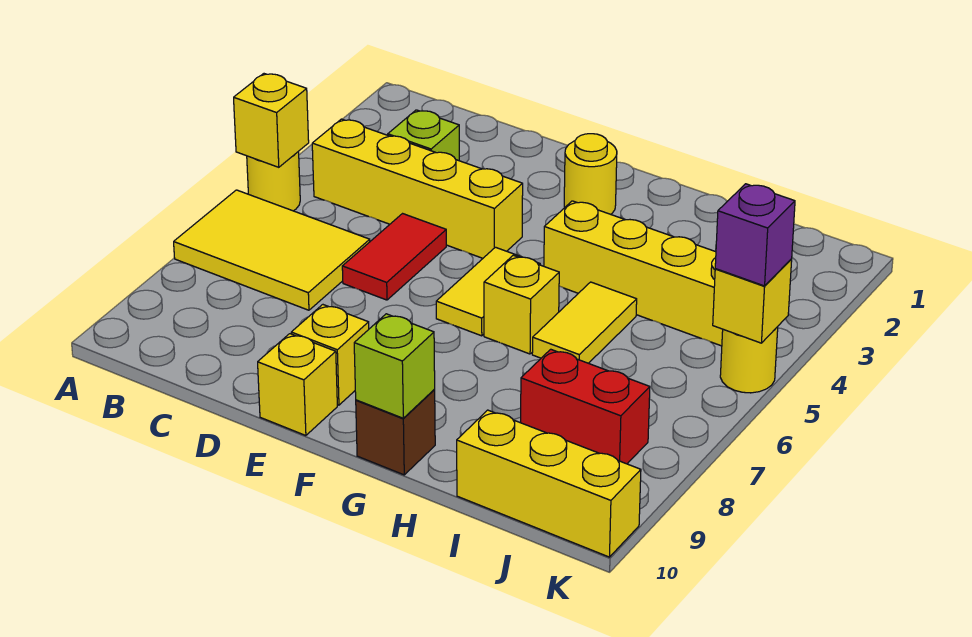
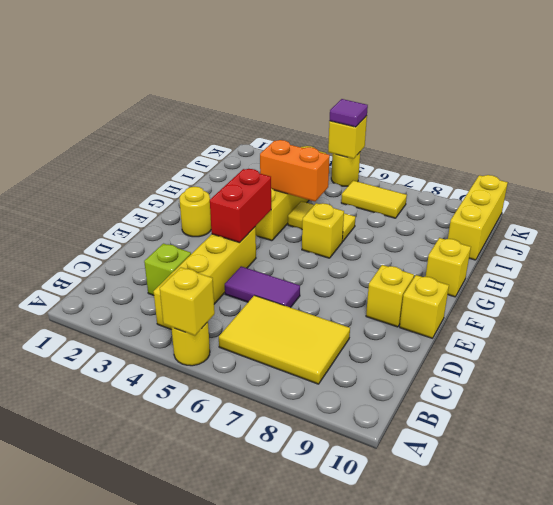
yellow 2x3 tile [174,190,370,310] -> yellow 2x3 tile turned to [219,295,350,384]
red 1x2 tile [342,214,446,300] -> purple 1x2 tile [225,266,300,308]
yellow 1x2 tile [436,247,540,336] -> yellow 1x2 tile moved to [341,181,407,218]
brown 1x1 brick [356,390,435,475] -> yellow 1x1 brick [426,238,471,297]
lime 1x1 brick [354,314,435,418] -> none
none -> orange 1x2 brick [260,140,330,201]
red 1x2 brick [521,349,650,464] -> red 1x2 brick moved to [210,169,271,243]
purple 1x1 brick [715,184,795,286] -> purple 1x1 tile [330,99,368,127]

